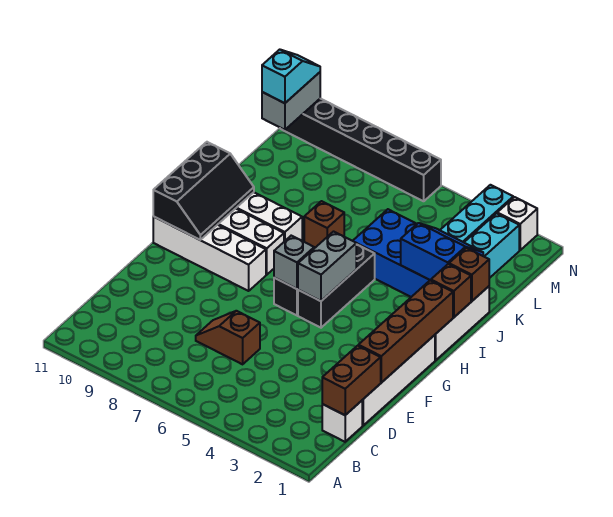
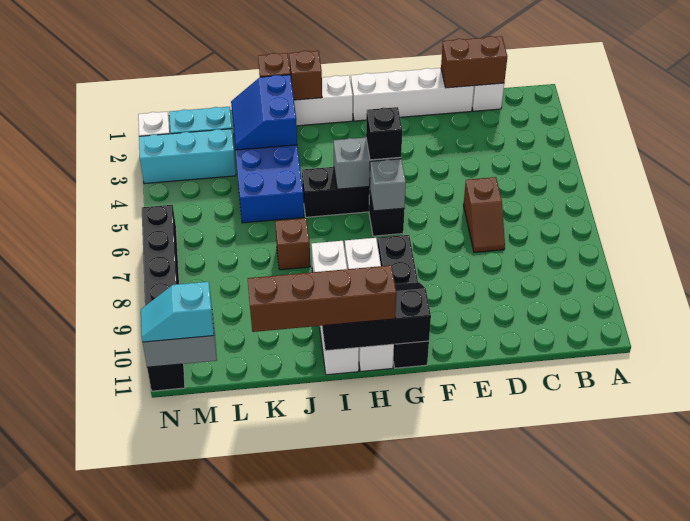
brown 1x4 brick [358,280,453,383] -> brown 1x4 brick moved to [248,265,396,332]
none -> black 1x1 brick [366,107,402,160]
white 1x4 brick [153,217,266,291] -> black 1x4 brick [378,235,429,368]

